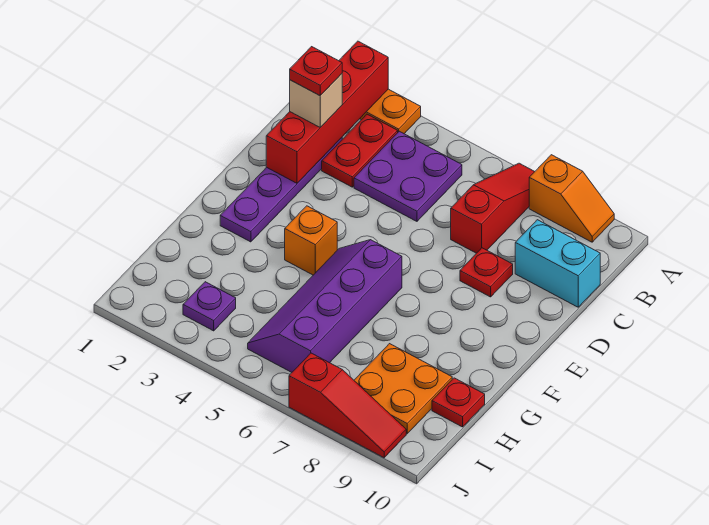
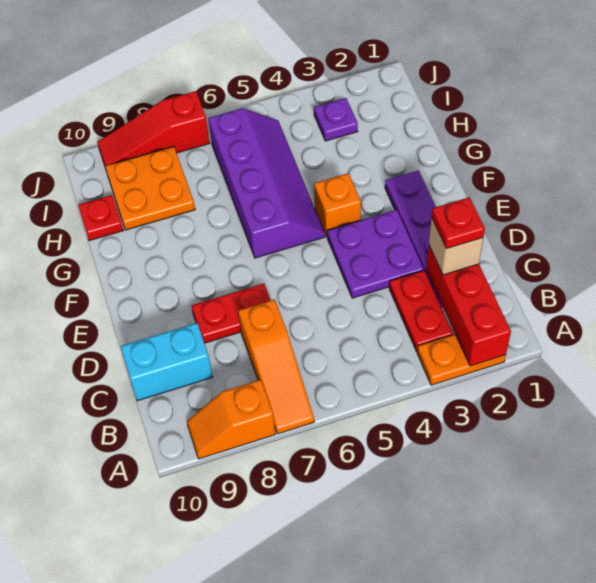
red 1x4 brick [266,41,388,183] -> red 1x3 brick [426,246,511,366]
red 1x3 slope [451,163,535,253] -> orange 1x3 slope [238,300,314,434]
purple 2x2 plate [354,131,462,221] -> purple 2x2 plate moved to [327,210,424,298]
red 1x1 plate [460,248,513,297] -> red 1x2 plate [191,284,271,343]

